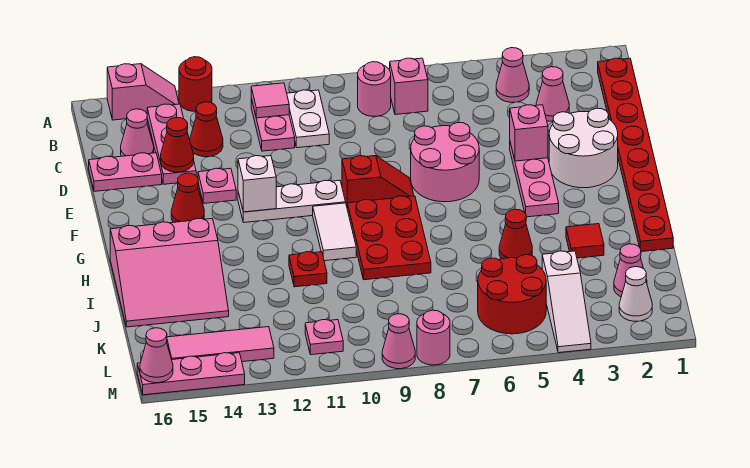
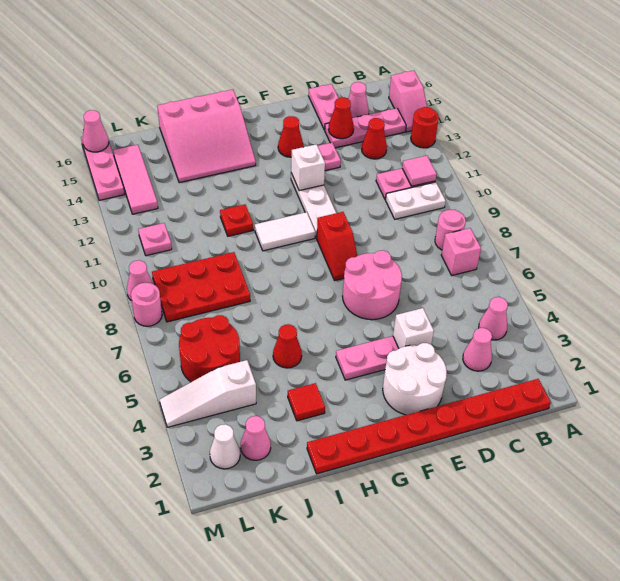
pink 1x1 brick [510,105,548,161] -> white 1x1 brick [393,308,434,348]
red 2x3 plate [347,196,431,280] -> red 2x3 plate moved to [152,252,250,322]
pink 3x3 slope [110,219,229,327] -> pink 3x3 slope turned to [157,90,256,183]

